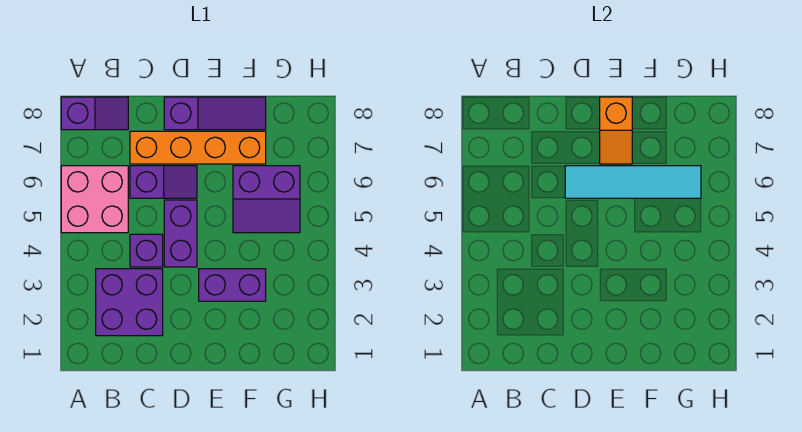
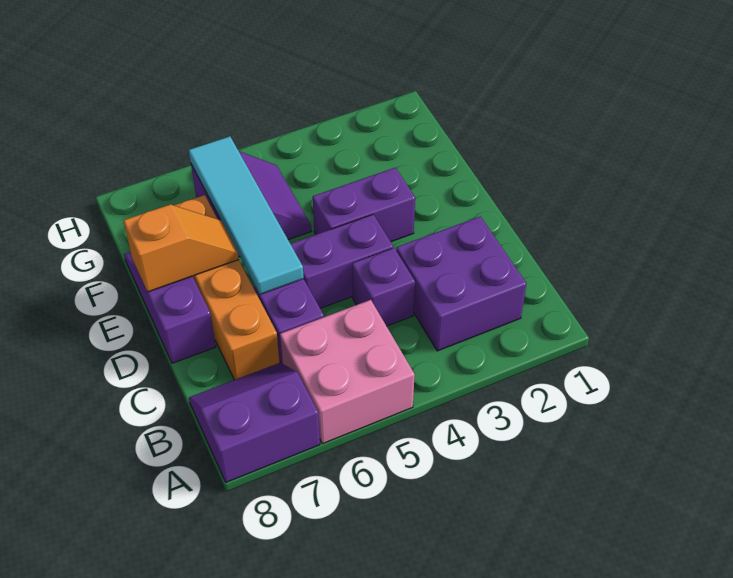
purple 1x2 slope [61,97,128,130] -> purple 2x2 slope [189,363,320,482]
purple 1x2 brick [199,269,266,301] -> purple 1x2 brick turned to [313,168,415,242]

